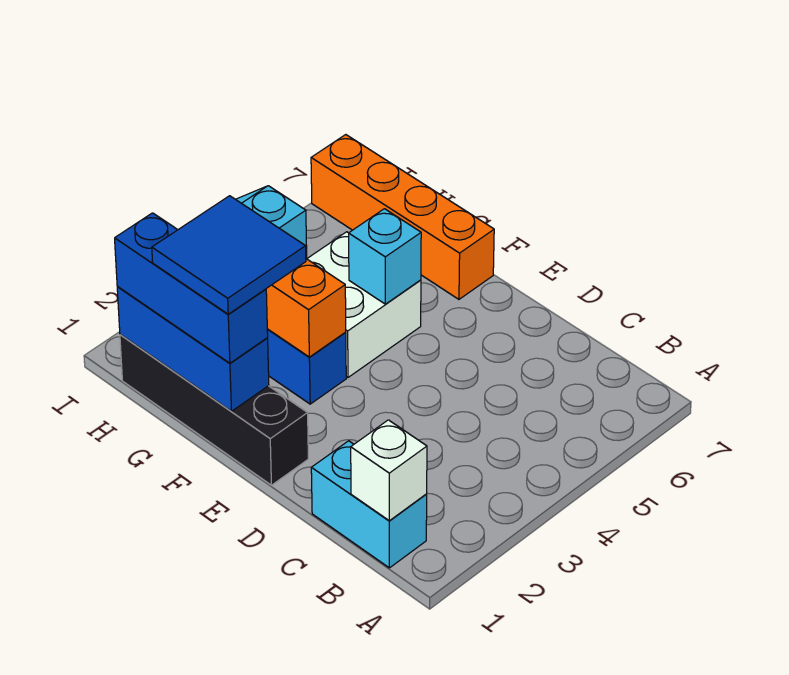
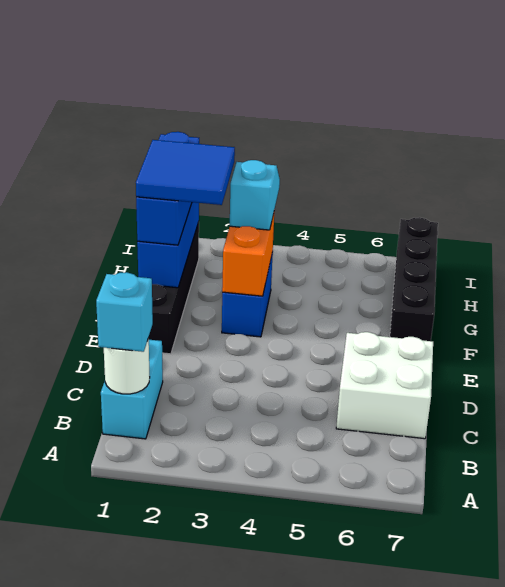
white 1x1 brick [351,420,427,521] -> white 1x1 round brick [104,338,150,394]
white 2x2 brick [307,232,421,377] -> white 2x2 brick moved to [336,332,433,439]
cyan 1x1 brick [349,209,421,304] -> cyan 1x1 brick moved to [96,272,153,352]
orange 1x4 brick [311,135,494,299] -> black 1x4 brick [390,217,438,341]

